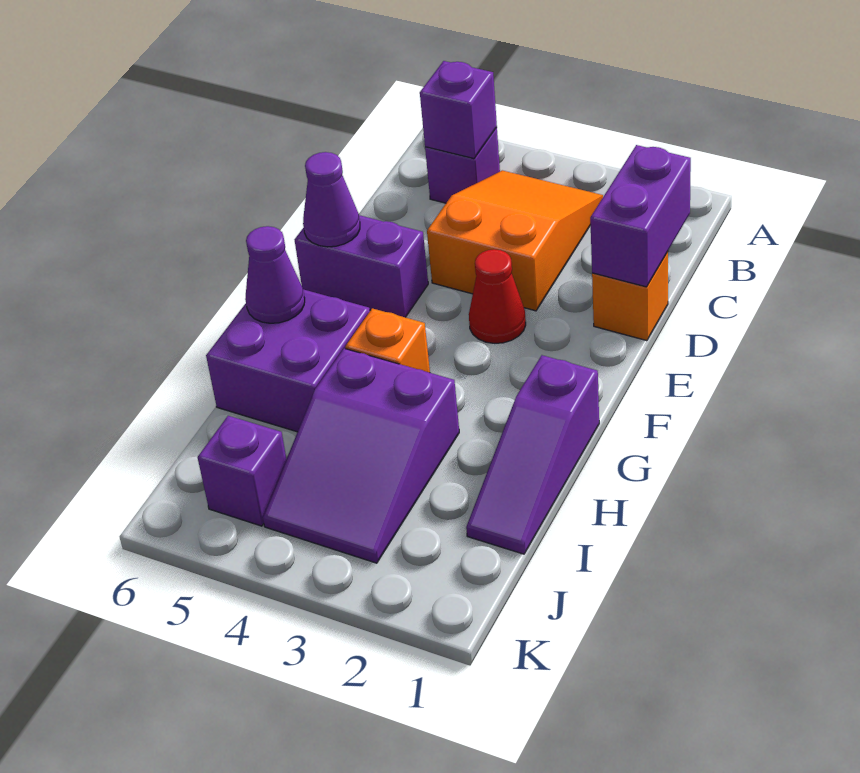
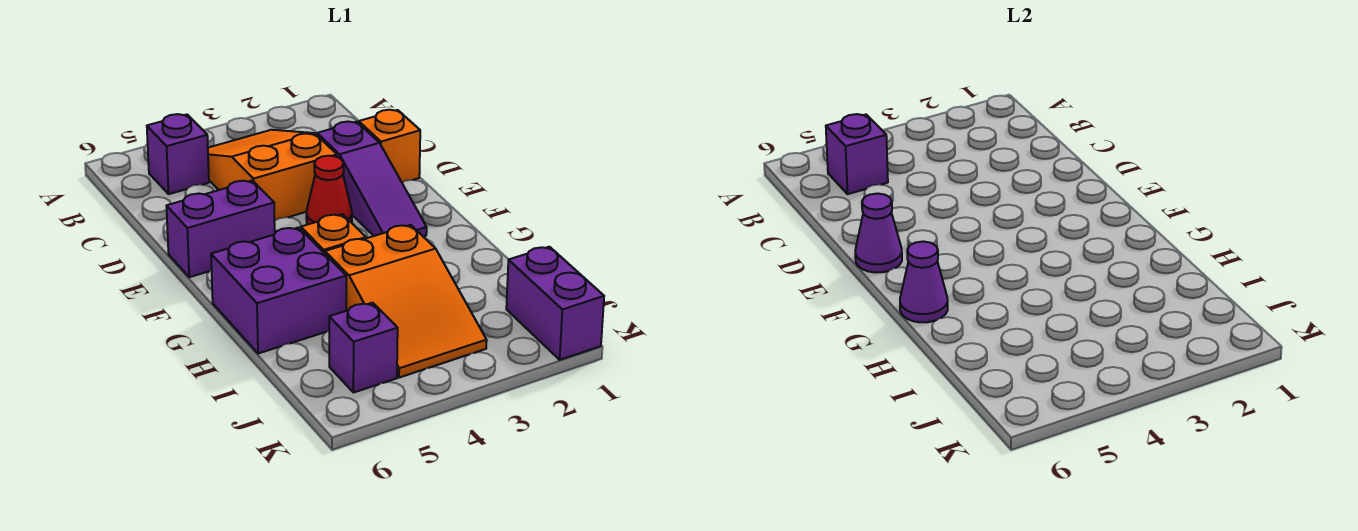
purple 1x2 brick [590,145,691,287] -> purple 1x2 brick moved to [506,247,604,360]
purple 1x3 slope [466,355,599,554] -> purple 1x3 slope moved to [317,122,427,237]
purple 2x3 slope [263,348,459,563] -> orange 2x3 slope [325,225,487,378]

